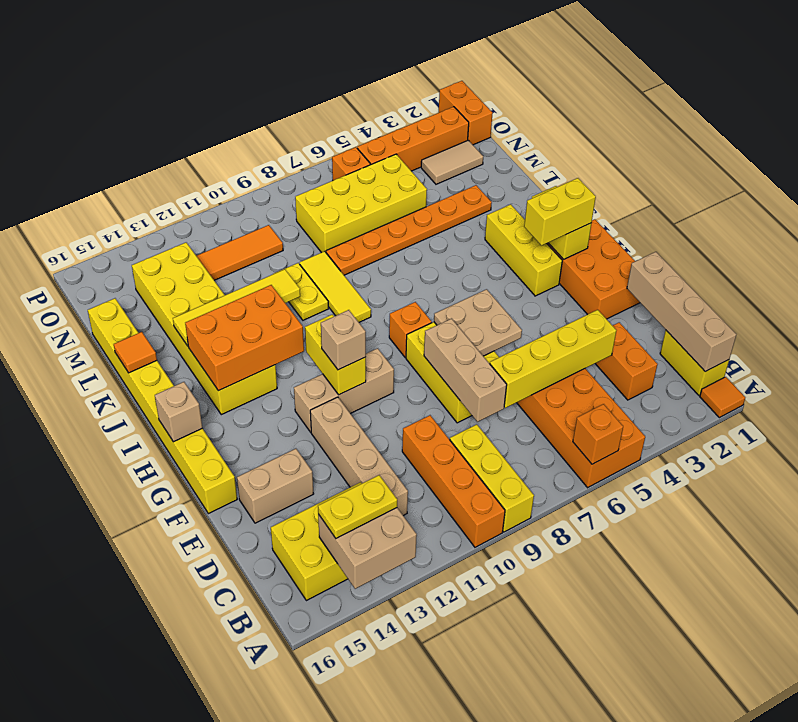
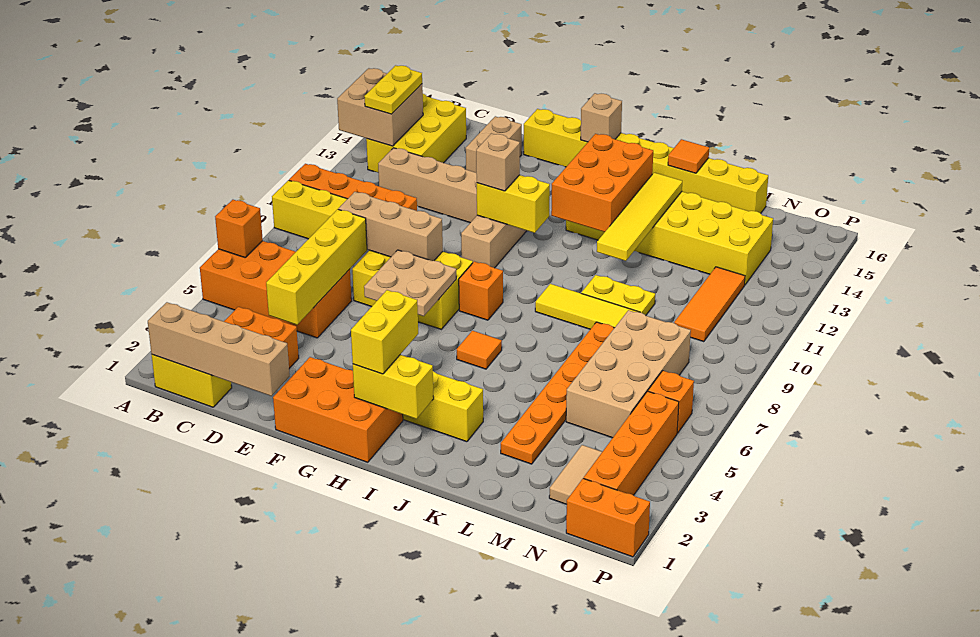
orange 1x1 tile [700,377,745,418] -> orange 1x1 tile moved to [457,331,502,369]
yellow 2x4 brick [295,154,427,253] -> tan 2x4 brick [566,310,691,438]

